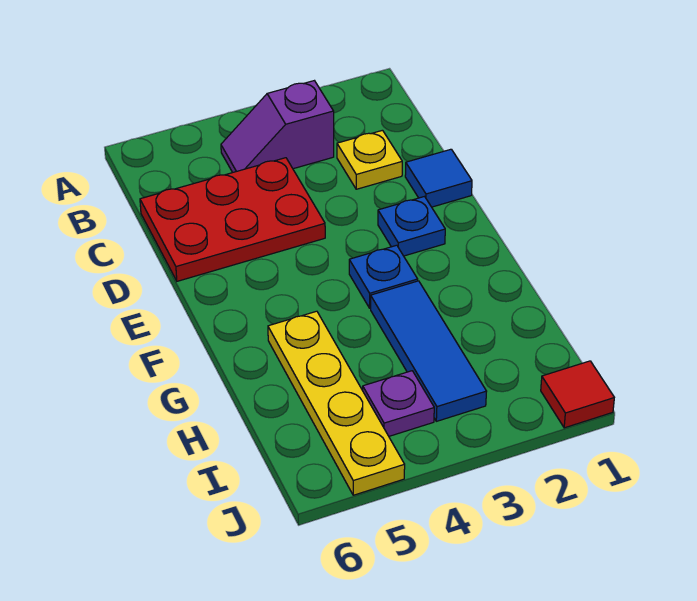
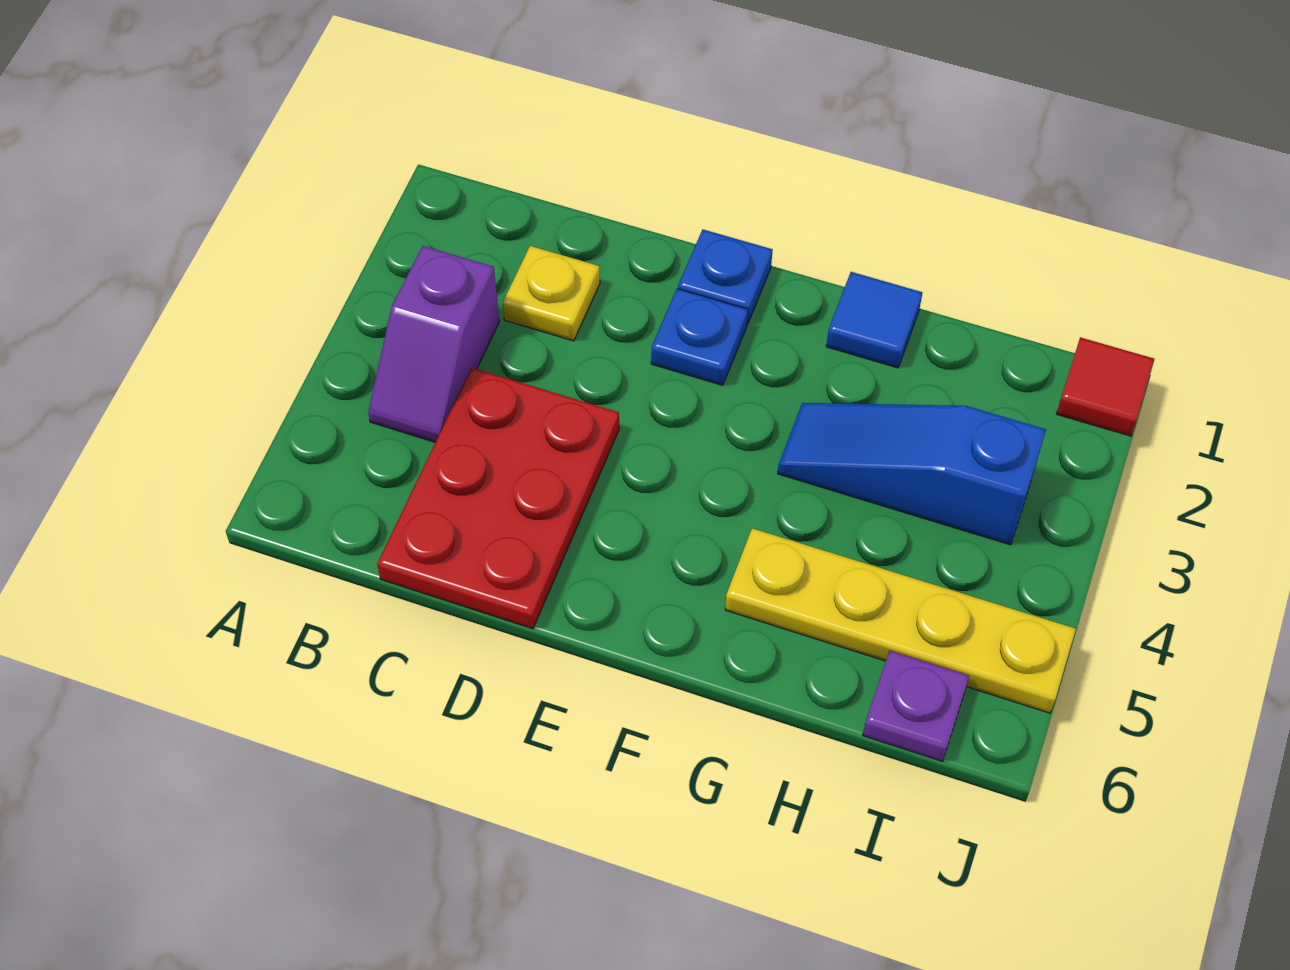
blue 1x1 tile [405,149,472,207] -> blue 1x1 tile moved to [826,272,923,368]
blue 1x1 plate [349,245,418,308] -> blue 1x1 plate moved to [678,230,773,324]
blue 1x3 tile [371,281,487,421] -> blue 1x3 slope [778,403,1046,545]
purple 1x1 plate [363,371,434,436] -> purple 1x1 plate moved to [863,651,969,761]

